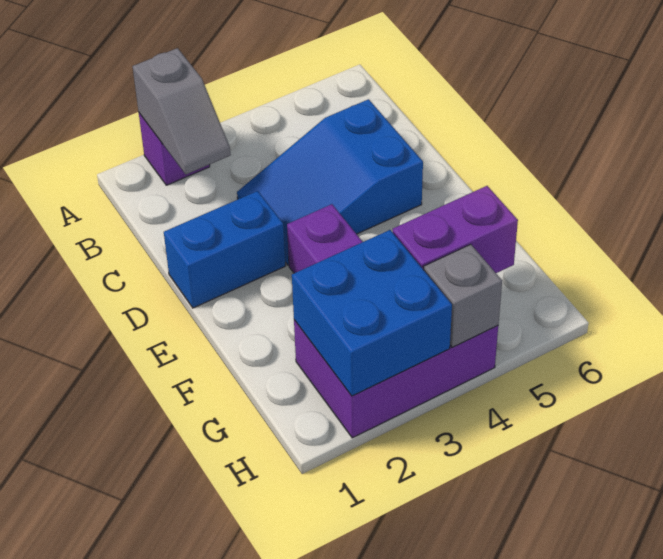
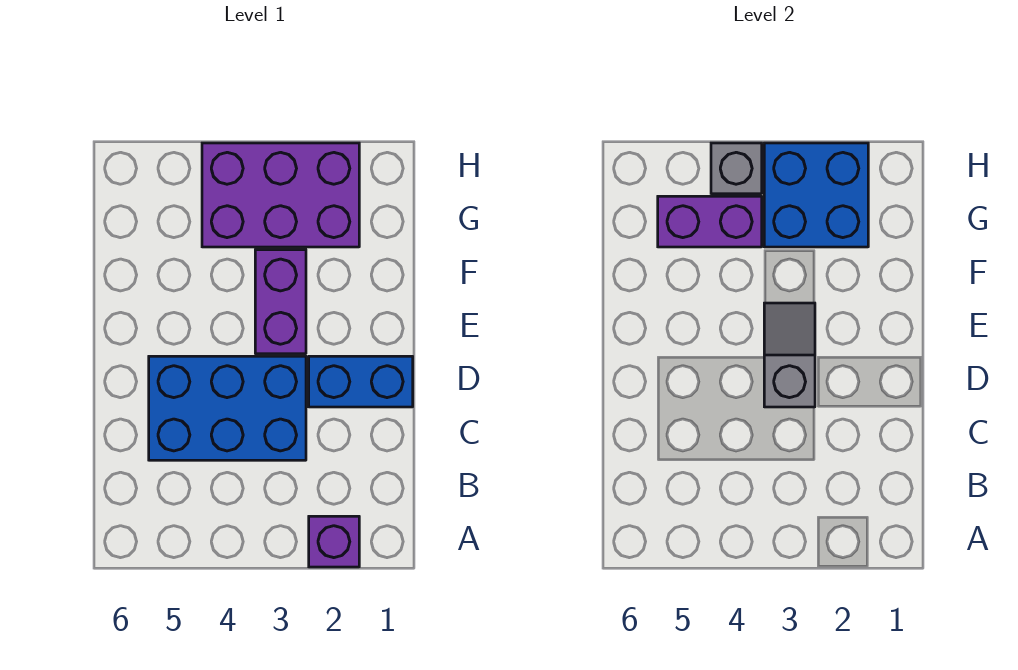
grey 1x2 slope [133,48,231,174] -> grey 1x2 slope moved to [764,303,815,407]
blue 2x3 slope [237,99,423,265] -> blue 2x3 brick [149,356,306,460]

